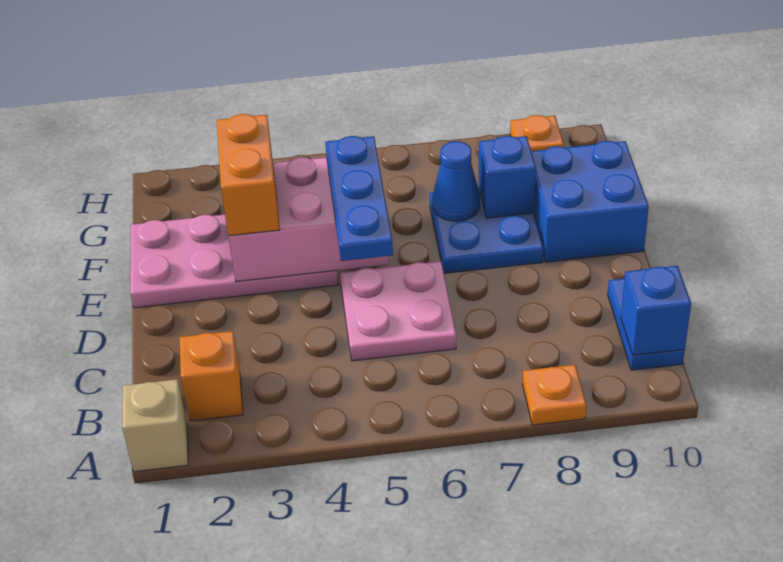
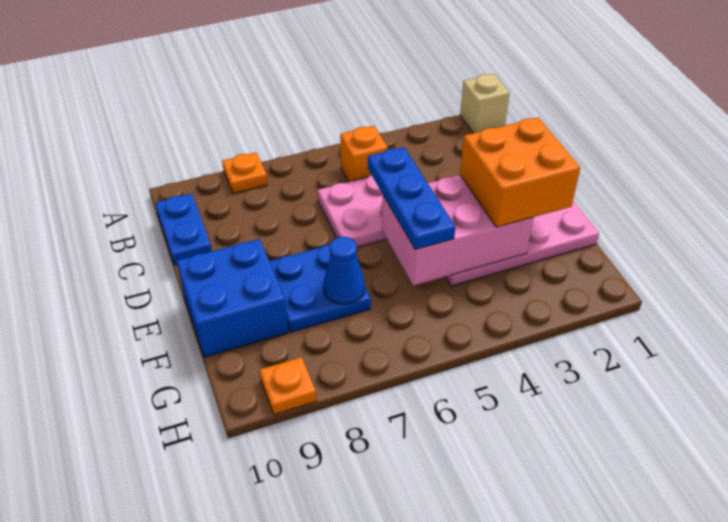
orange 1x1 brick [180,331,243,421] -> orange 1x1 brick moved to [340,126,388,182]
blue 1x1 brick [621,266,691,355] -> none
orange 1x2 brick [217,114,280,236] -> orange 2x2 brick [460,117,580,227]
blue 1x1 brick [479,136,536,218] -> none

